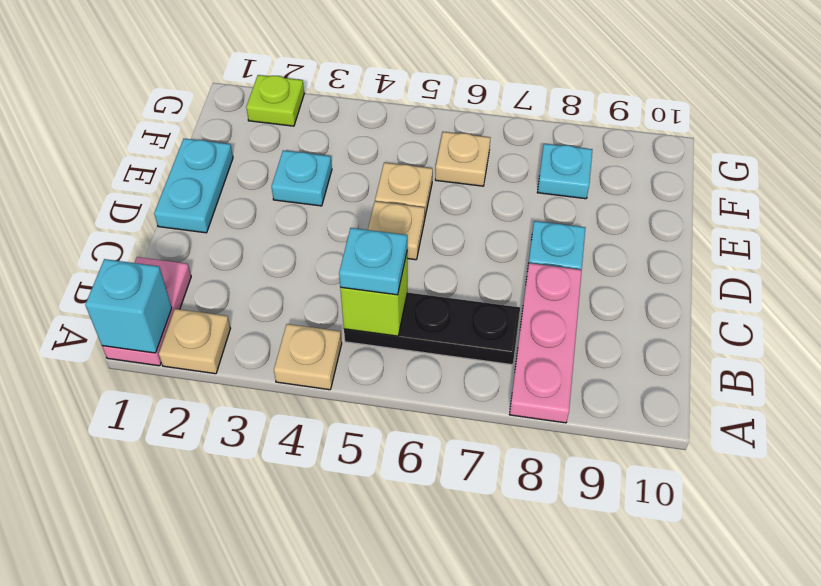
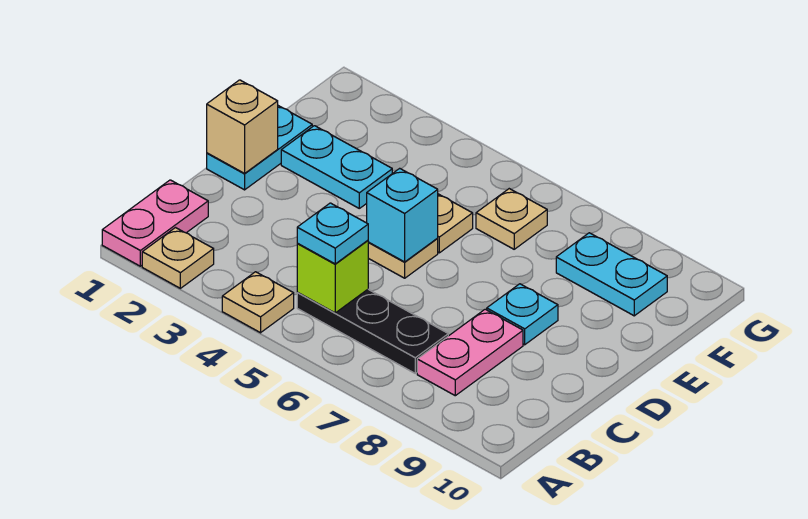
cyan 1x1 brick [85,259,172,353] -> cyan 1x1 brick moved to [367,168,438,262]
pink 1x3 plate [509,263,582,423] -> pink 1x2 plate [417,309,523,396]
none -> tan 1x1 brick [207,80,278,173]
cyan 1x1 plate [272,150,332,206] -> cyan 1x2 plate [281,126,392,208]
cyan 1x1 plate [537,144,592,199] -> cyan 1x2 plate [556,233,667,316]
lime 1x1 plate [246,75,304,126] -> none

